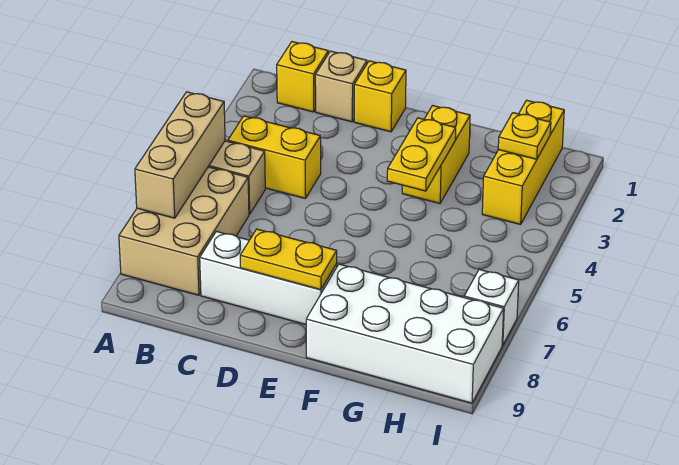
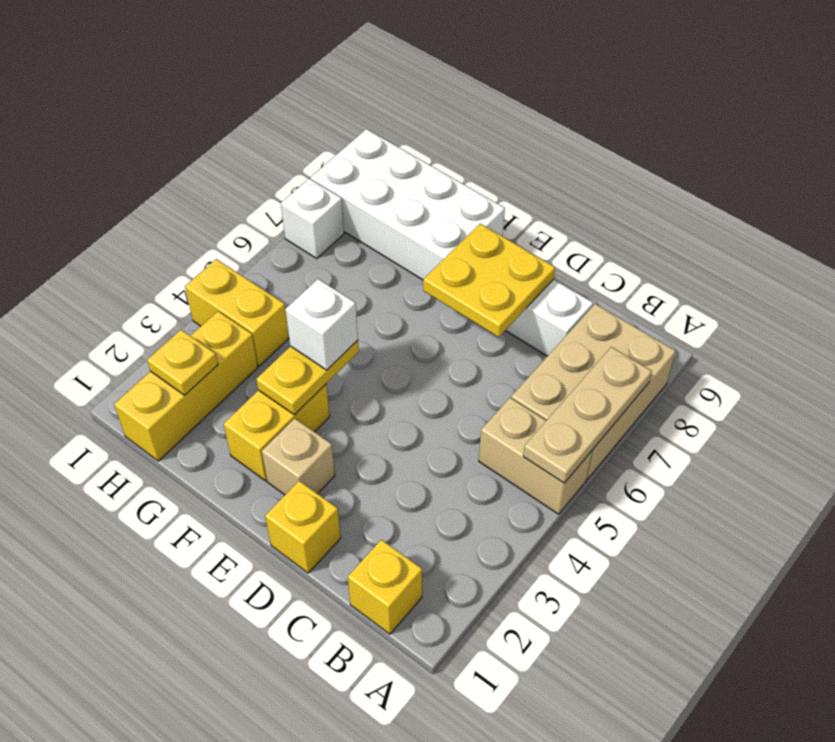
tan 1x3 brick [135,92,225,218] -> tan 1x3 plate [523,347,652,483]
yellow 1x2 brick [228,116,321,198] -> yellow 1x2 brick moved to [185,259,289,366]
tan 1x1 brick [315,51,367,122] -> tan 1x1 brick moved to [262,418,335,495]
yellow 1x2 plate [240,229,337,290] -> yellow 2x2 plate [423,224,555,337]
none -> white 1x1 brick [285,279,358,370]

